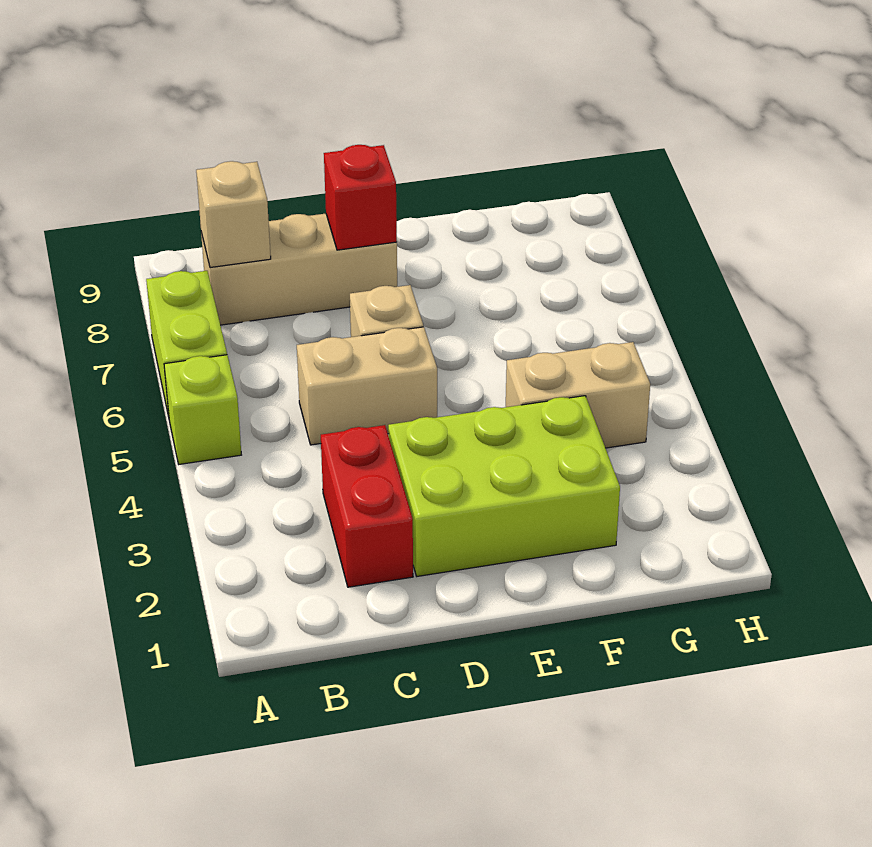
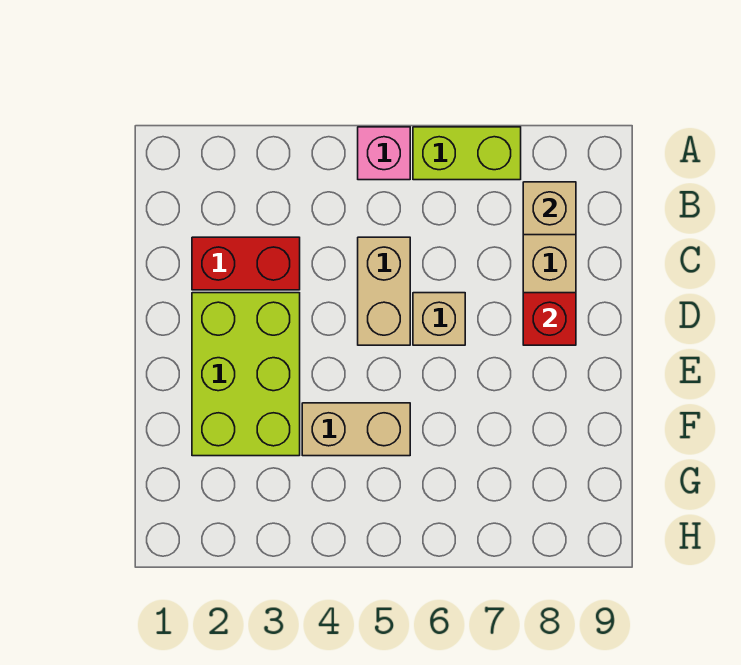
lime 1x1 brick [164,355,241,464] -> pink 1x1 brick [358,127,410,180]
tan 1x2 brick [506,342,650,448] -> tan 1x2 brick turned to [302,403,410,456]

